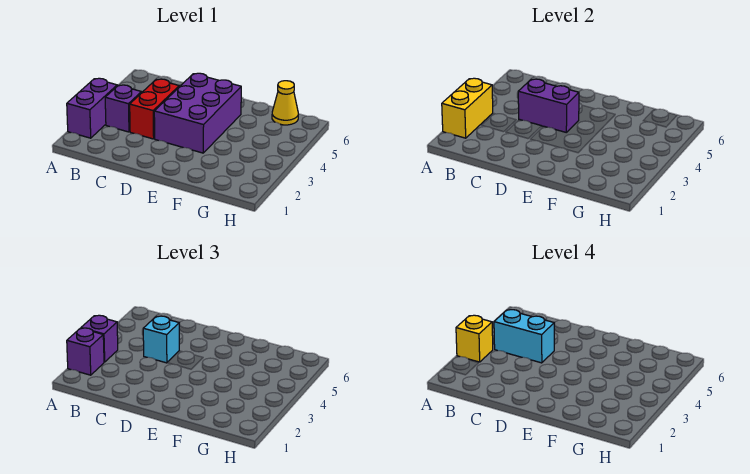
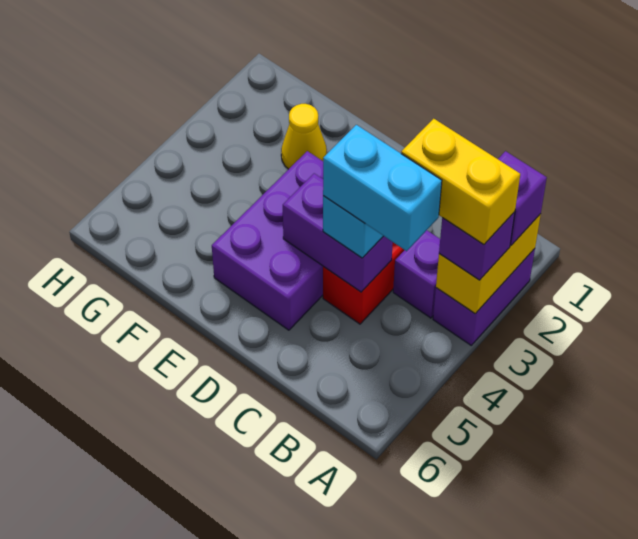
yellow 1x1 brick [456,315,493,362] -> yellow 1x2 brick [401,119,520,244]
yellow 1x1 cone [272,81,298,125] -> yellow 1x1 cone moved to [281,104,327,169]

